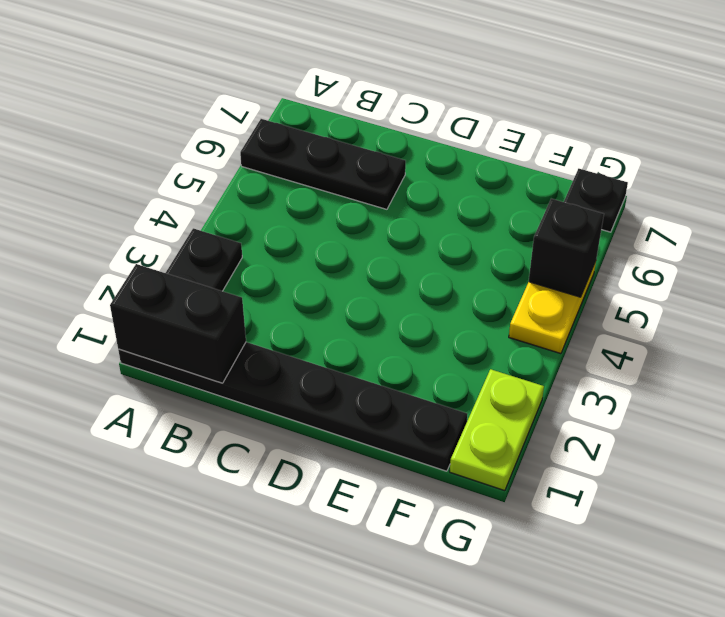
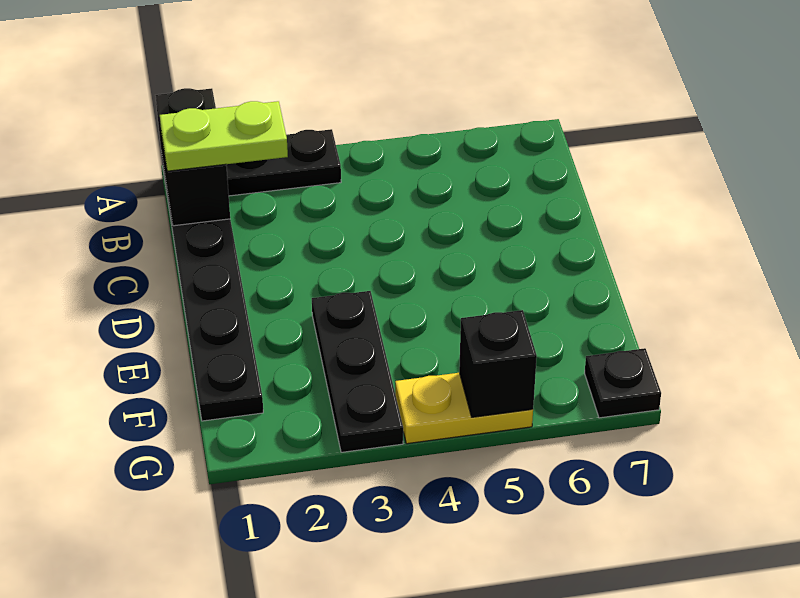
black 1x3 plate [240,119,406,209] -> black 1x3 plate moved to [312,291,403,452]
lime 1x2 plate [450,369,544,491] -> lime 1x2 plate moved to [160,101,288,171]

